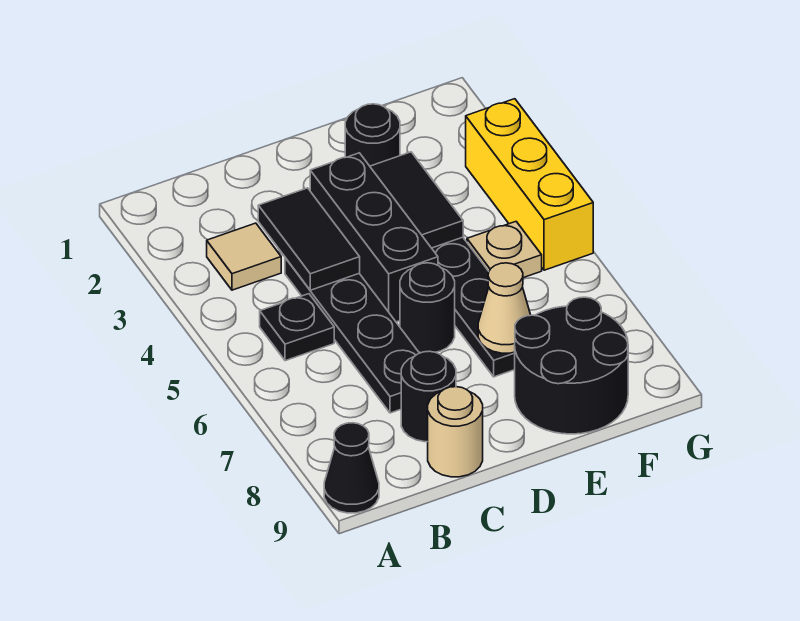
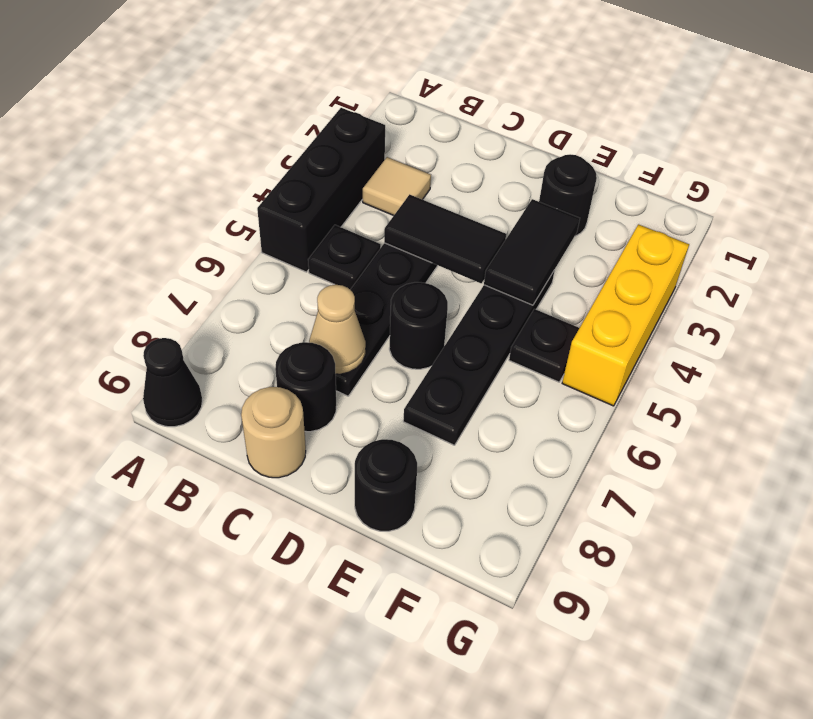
black 1x2 tile [258,188,360,290] -> black 1x2 tile turned to [384,194,506,283]
black 1x3 brick [310,153,438,322] -> black 1x3 brick moved to [257,108,385,272]
tan 1x1 cone [478,263,531,353] -> tan 1x1 cone moved to [309,285,366,374]
black 2x2 round brick [515,297,628,434] -> black 1x1 round brick [355,439,417,531]
tan 1x1 plate [467,222,542,278] -> black 1x1 plate [509,309,579,382]

